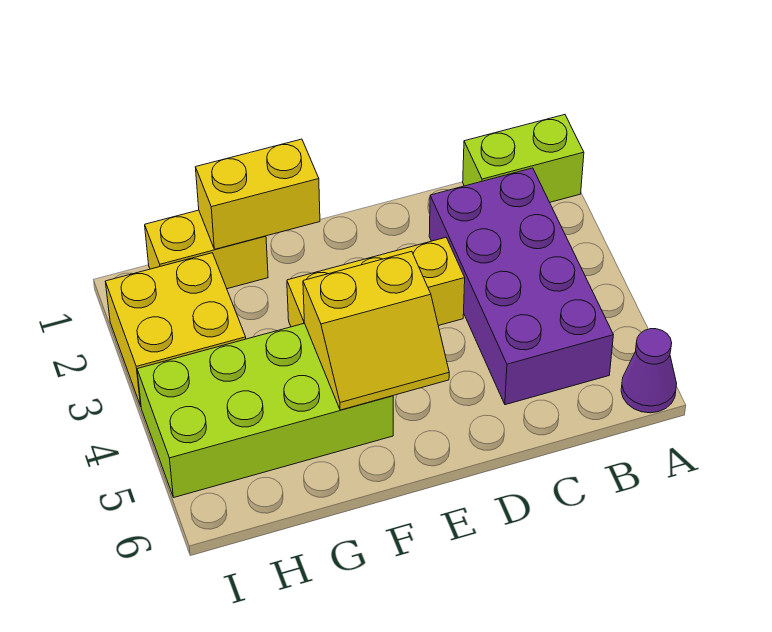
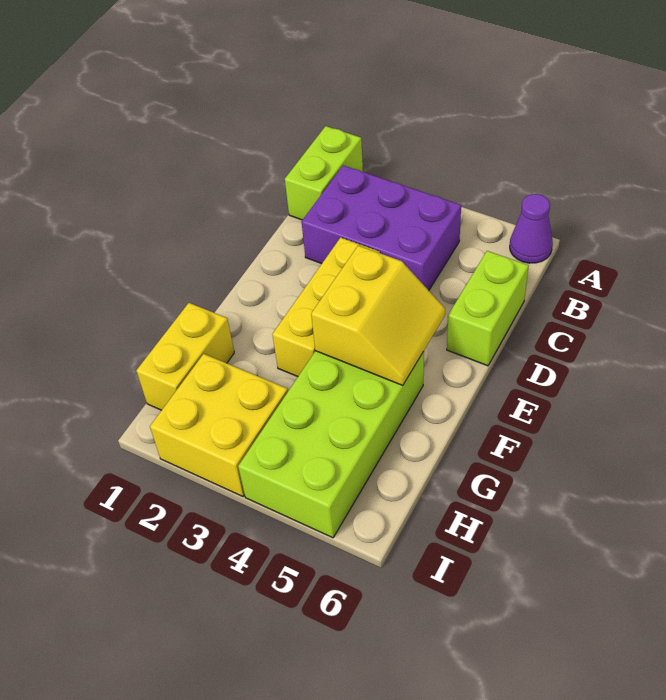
purple 2x4 brick [429,168,613,405] -> purple 2x3 brick [302,165,461,290]
none -> lime 1x2 brick [447,251,529,366]
yellow 1x2 brick [196,139,320,249] -> none

